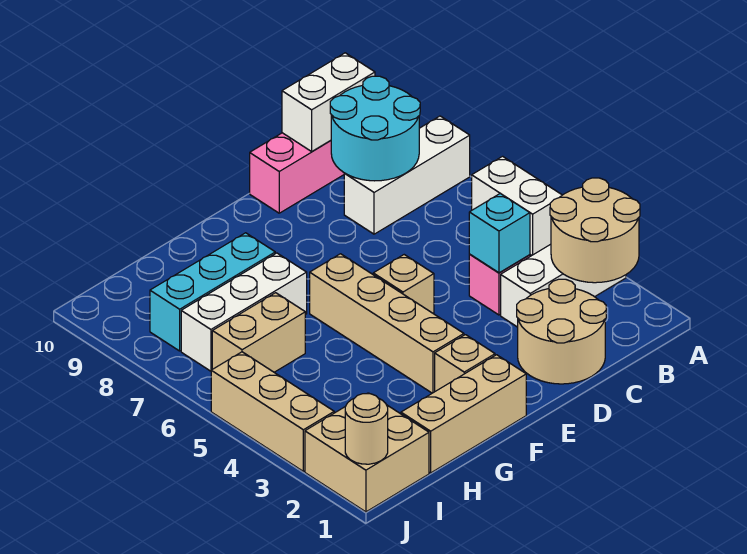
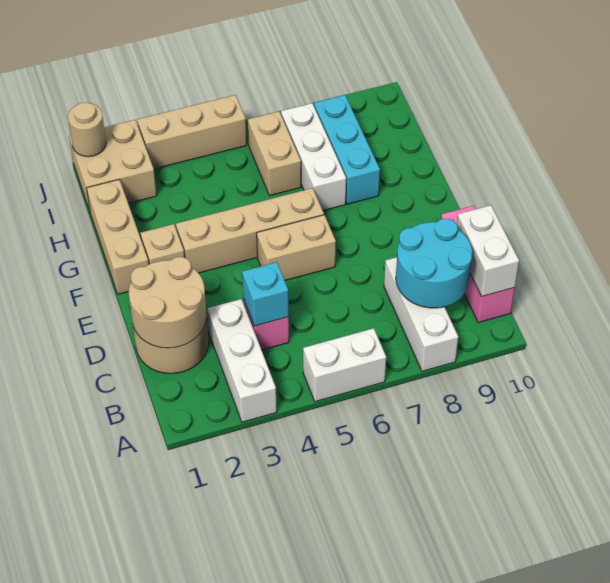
tan 2x2 round brick [550,178,640,283] -> tan 2x2 round brick moved to [129,257,207,348]
tan 1x1 brick [373,255,434,314] -> tan 1x2 brick [257,215,336,280]

